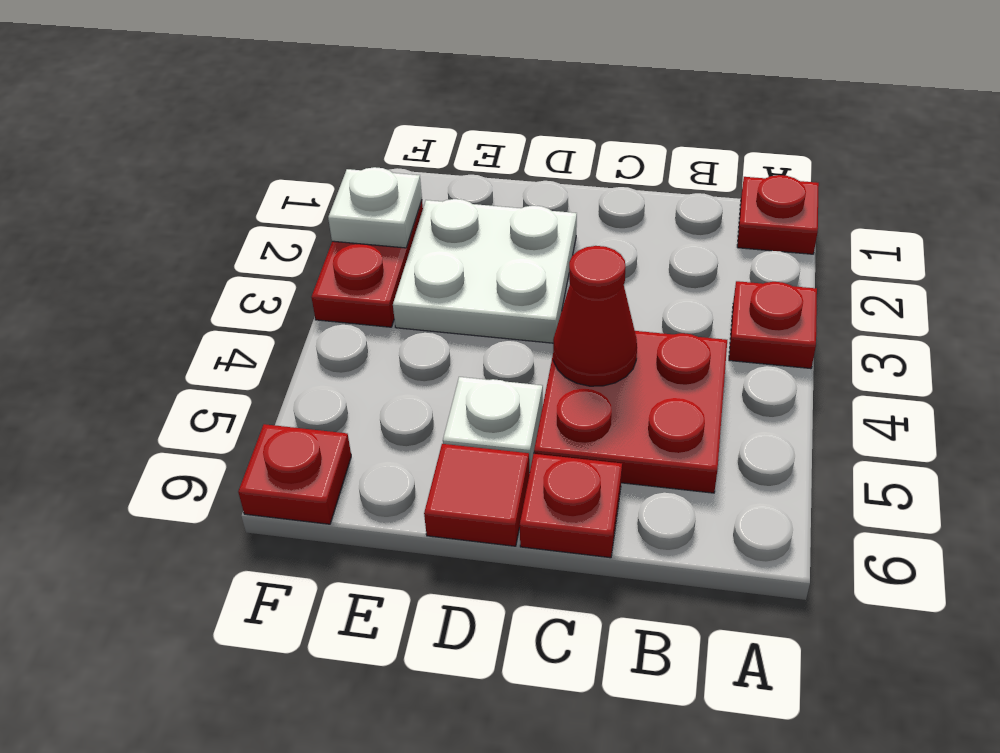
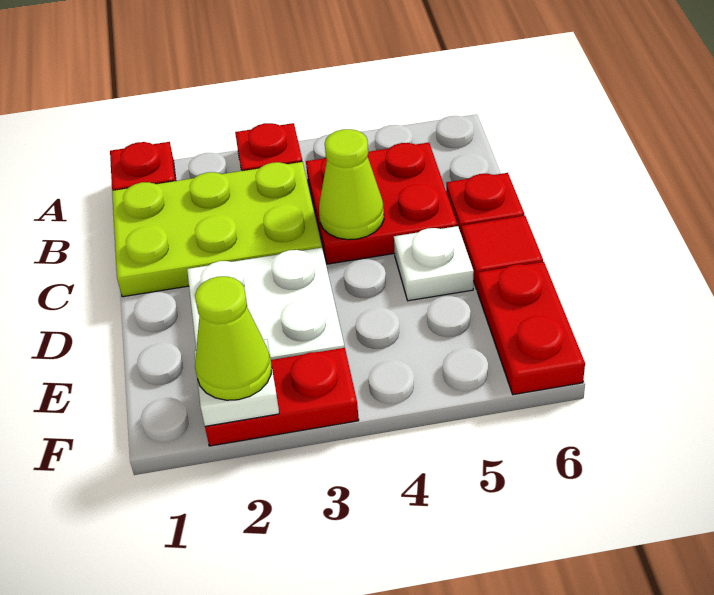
none -> lime 2x3 plate [112,162,322,297]
red 1x1 cone [553,246,637,386] -> lime 1x1 cone [319,129,384,240]
none -> lime 1x1 cone [195,276,272,400]
red 1x1 plate [238,424,351,524] -> red 1x2 plate [477,262,585,395]

